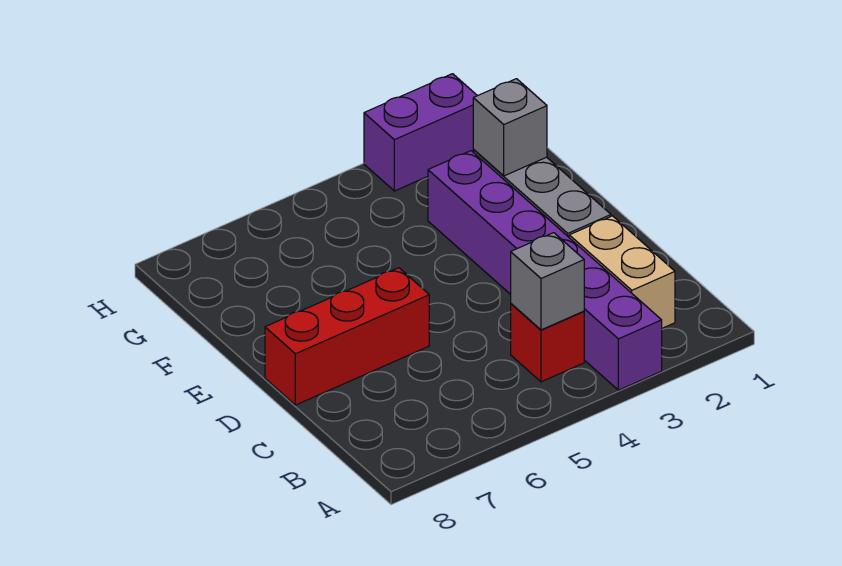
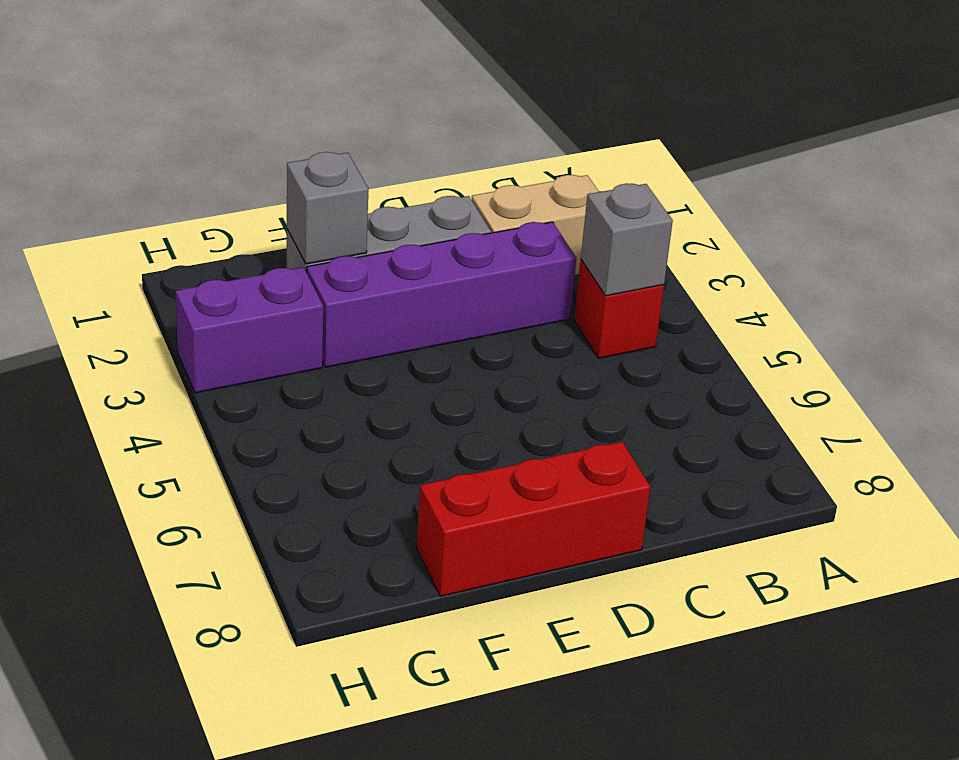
purple 1x6 brick [428,151,662,390] -> purple 1x4 brick [307,222,576,367]
red 1x3 brick [265,268,429,405] -> red 1x3 brick turned to [417,442,650,596]
purple 1x2 brick [364,74,477,191] -> purple 1x2 brick turned to [176,267,323,393]

